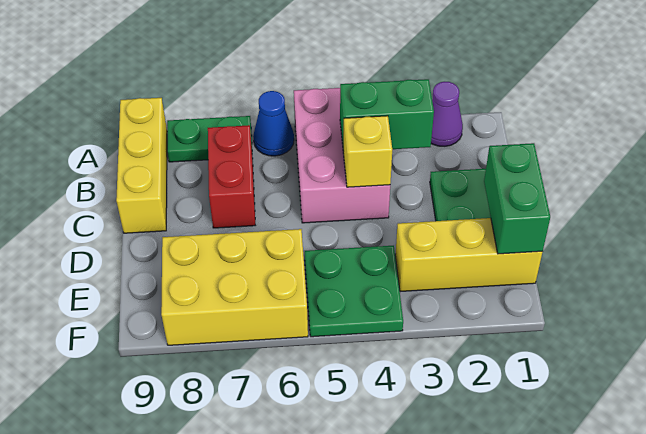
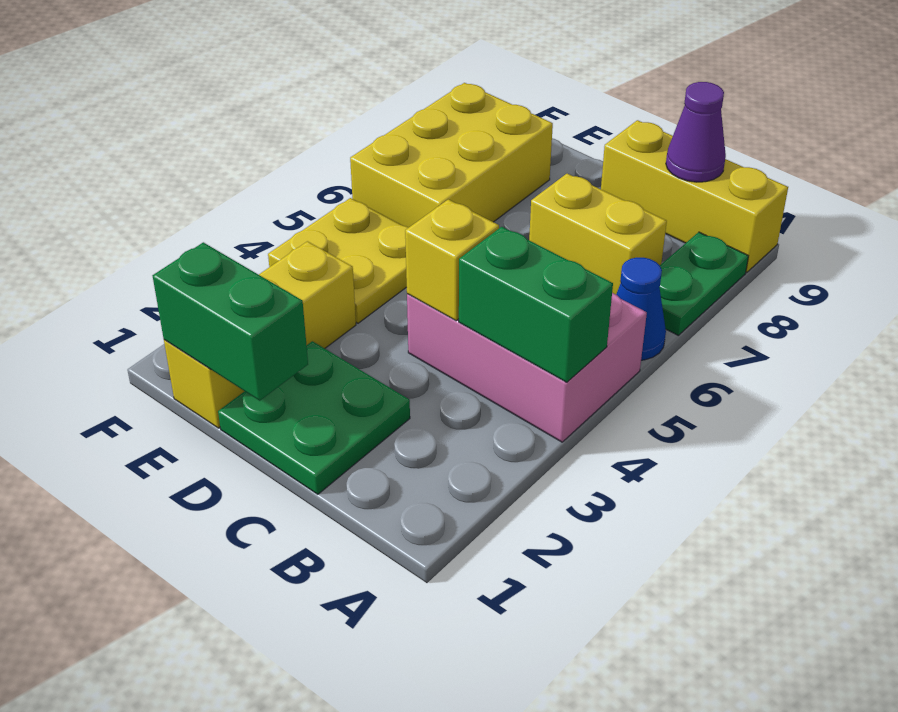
purple 1x1 cone [431,82,463,146] -> purple 1x1 cone moved to [666,82,726,182]
green 1x2 brick [340,79,434,151] -> green 1x2 brick turned to [459,227,613,382]
red 1x2 brick [208,125,255,228] -> yellow 1x2 brick [529,174,667,294]
green 2x2 plate [305,246,403,337] -> yellow 2x2 plate [268,198,408,323]

